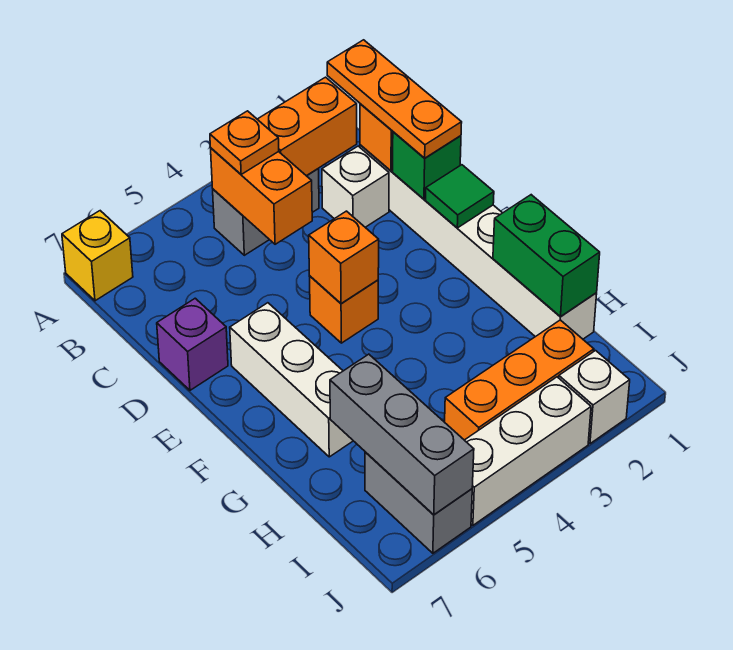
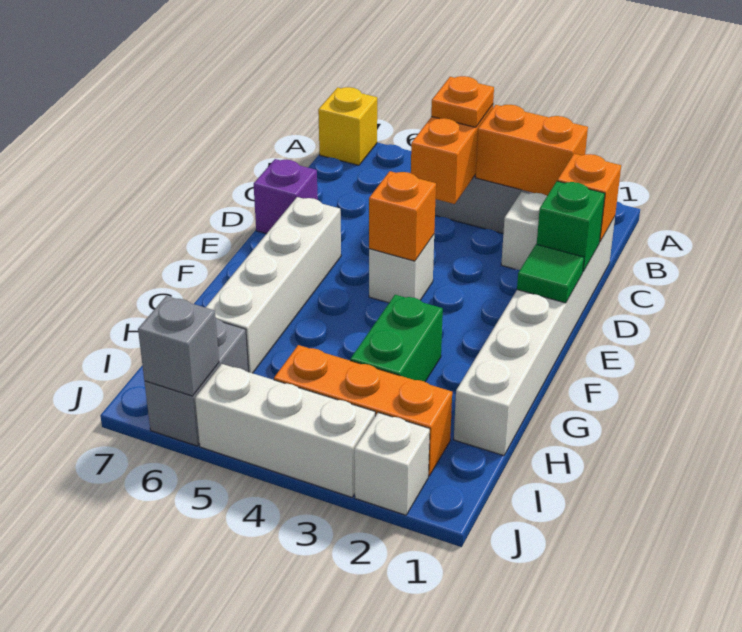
orange 1x3 plate [327,40,462,158] -> none
orange 1x1 brick [309,276,378,343] -> white 1x1 brick [369,235,434,303]
white 1x3 brick [230,303,353,457] -> white 1x4 brick [206,197,341,373]
green 1x2 brick [493,195,600,317] -> green 1x2 brick moved to [350,295,443,382]
grey 1x3 brick [330,354,474,515] -> grey 1x1 brick [138,296,219,396]

